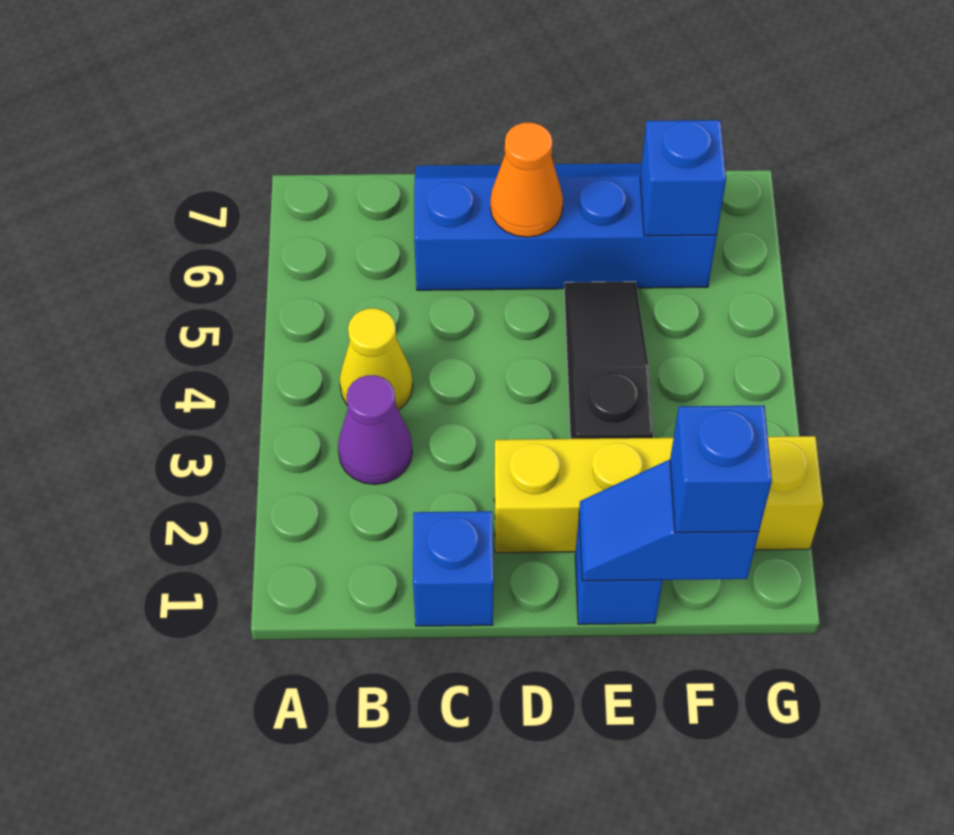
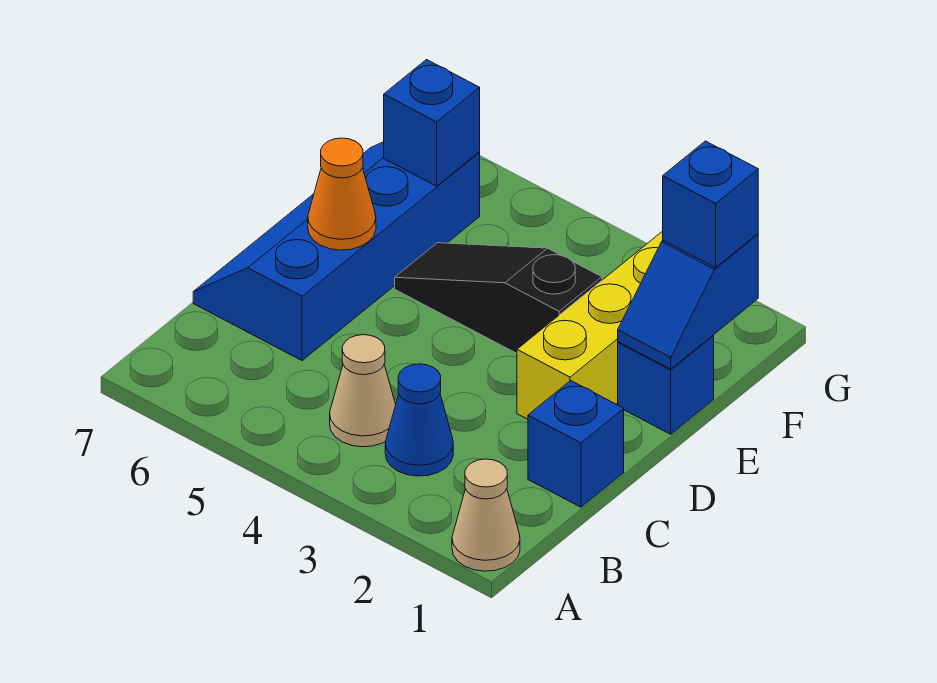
none -> tan 1x1 cone [452,459,520,571]
purple 1x1 cone [338,375,412,484] -> blue 1x1 cone [385,364,453,476]
yellow 1x1 cone [340,308,413,410] -> tan 1x1 cone [330,335,396,447]

